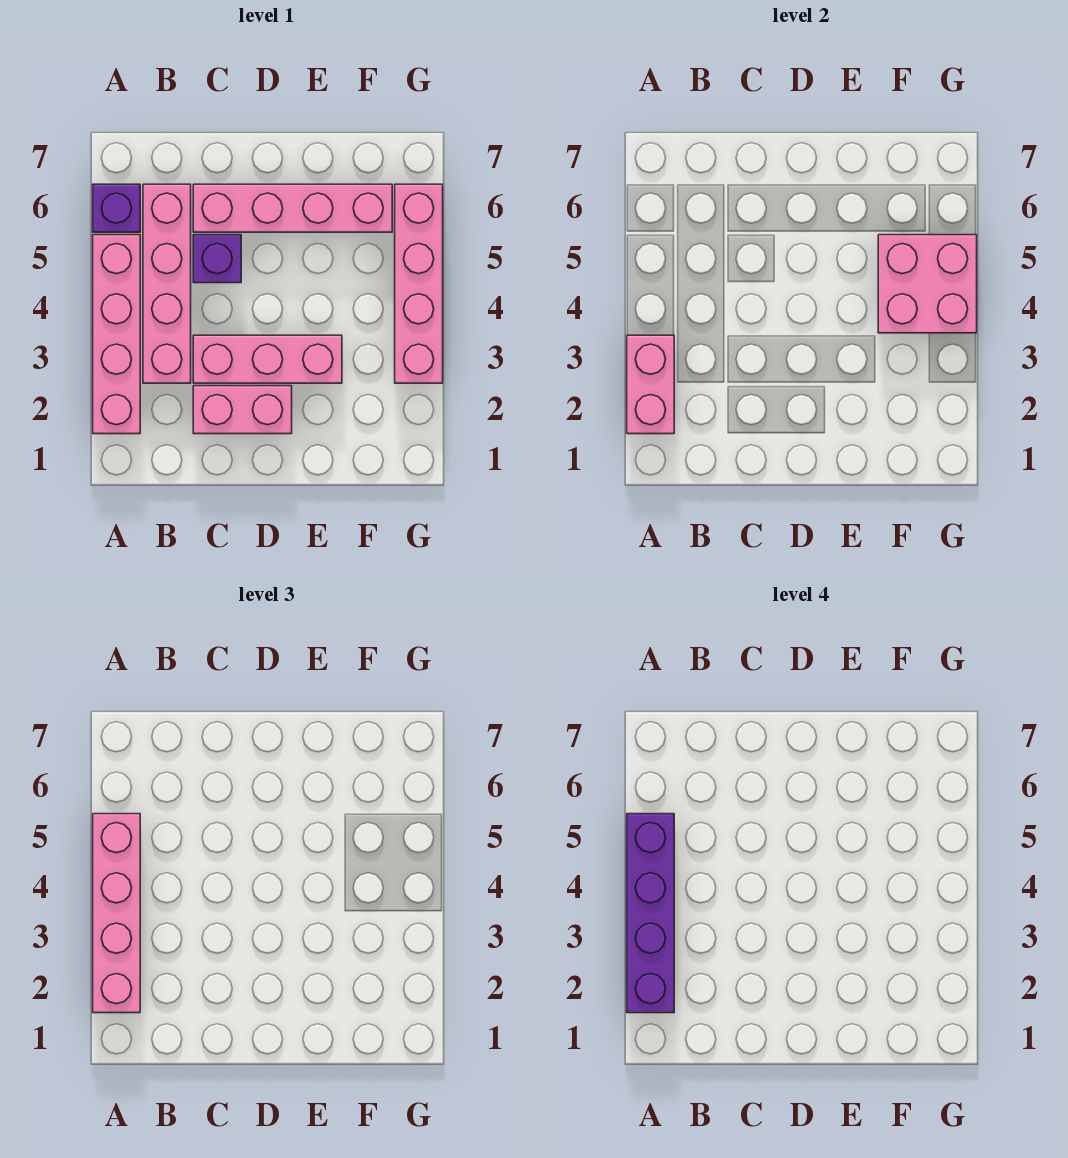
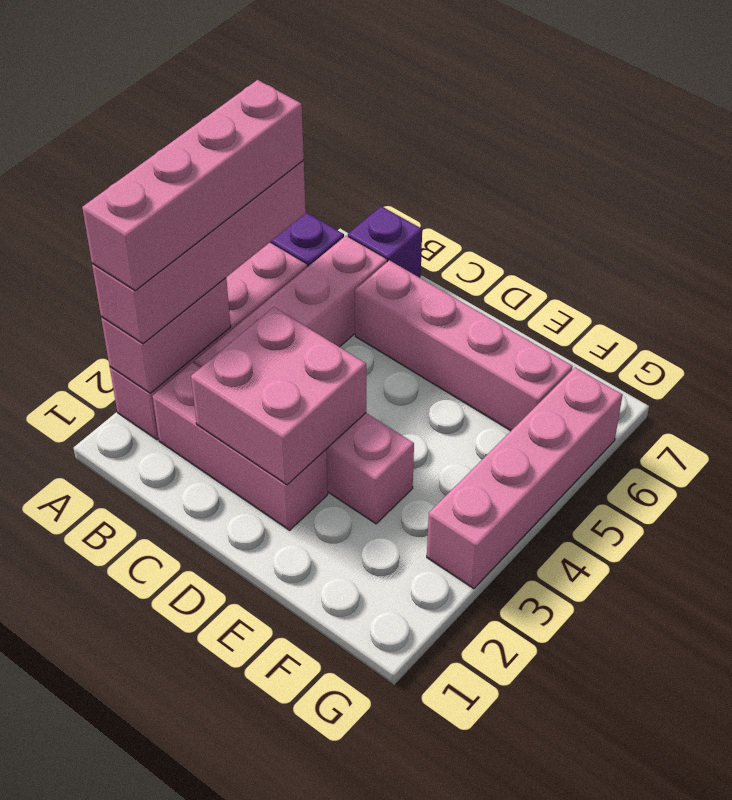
purple 1x4 brick [627,814,674,1013] -> pink 1x4 brick [82,80,304,291]
pink 1x2 brick [193,386,292,434] -> pink 1x3 brick [153,363,328,530]
purple 1x1 brick [193,235,241,283] -> purple 1x1 brick moved to [348,206,422,277]
pink 2x2 brick [878,235,977,333] -> pink 2x2 brick moved to [191,307,366,485]

